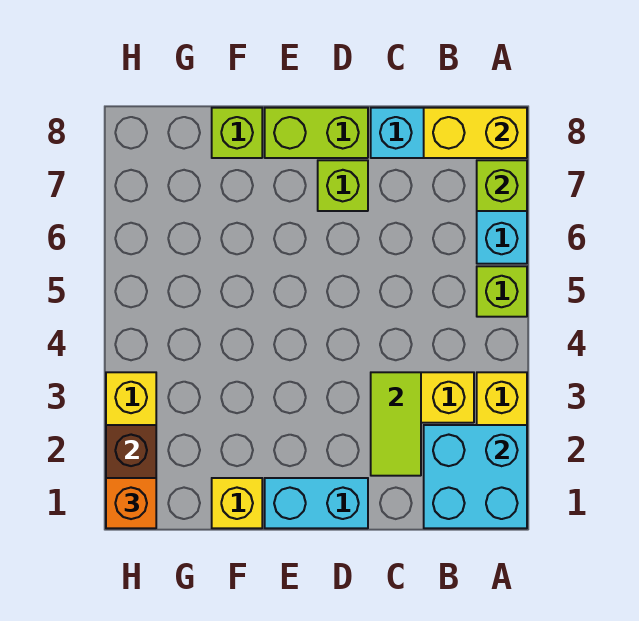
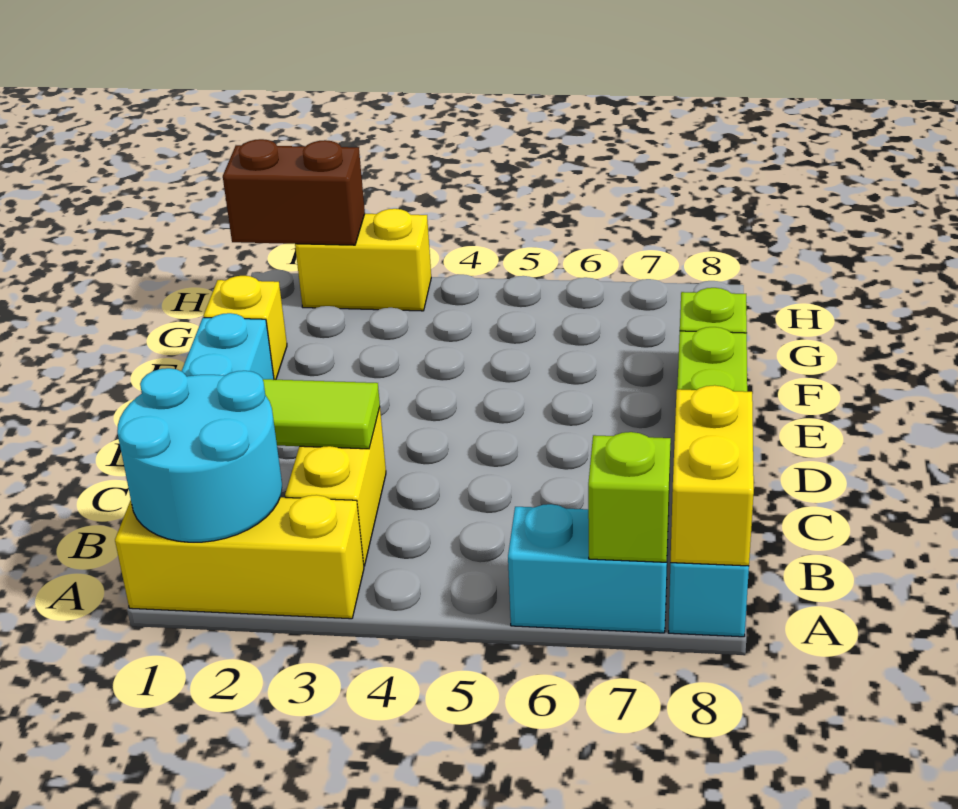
cyan 2x2 brick [424,425,527,528] -> cyan 2x2 round brick [117,368,282,542]
lime 1x1 brick [477,266,527,317] -> none
lime 1x1 brick [318,160,368,211] -> none
orange 1x1 brick [106,478,156,528] -> none

